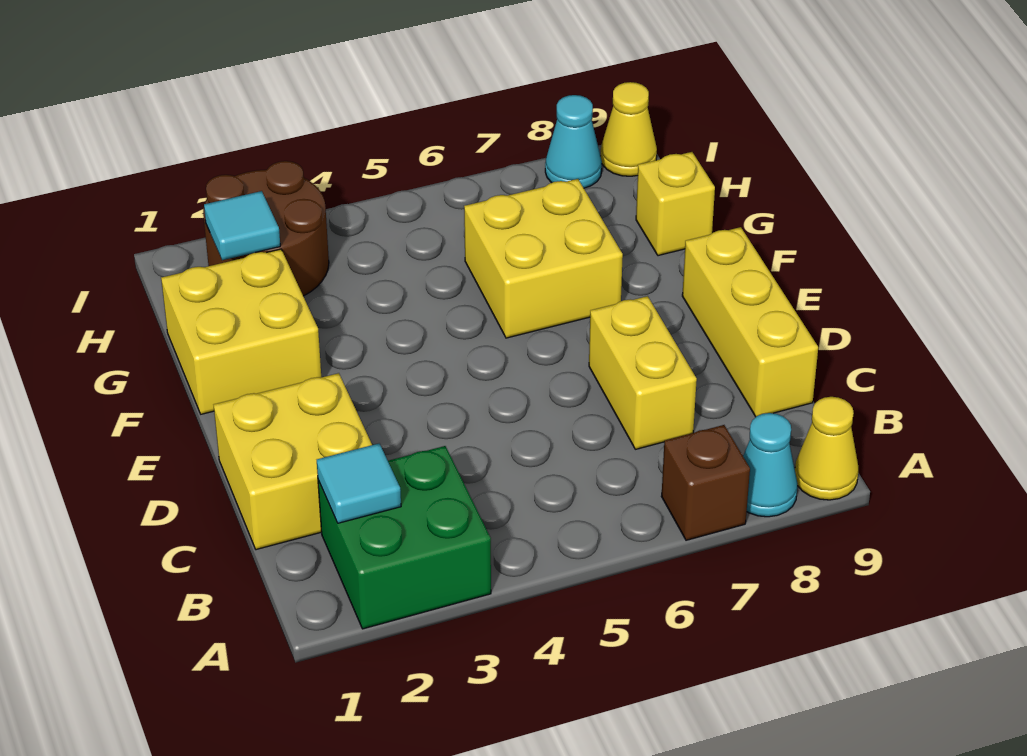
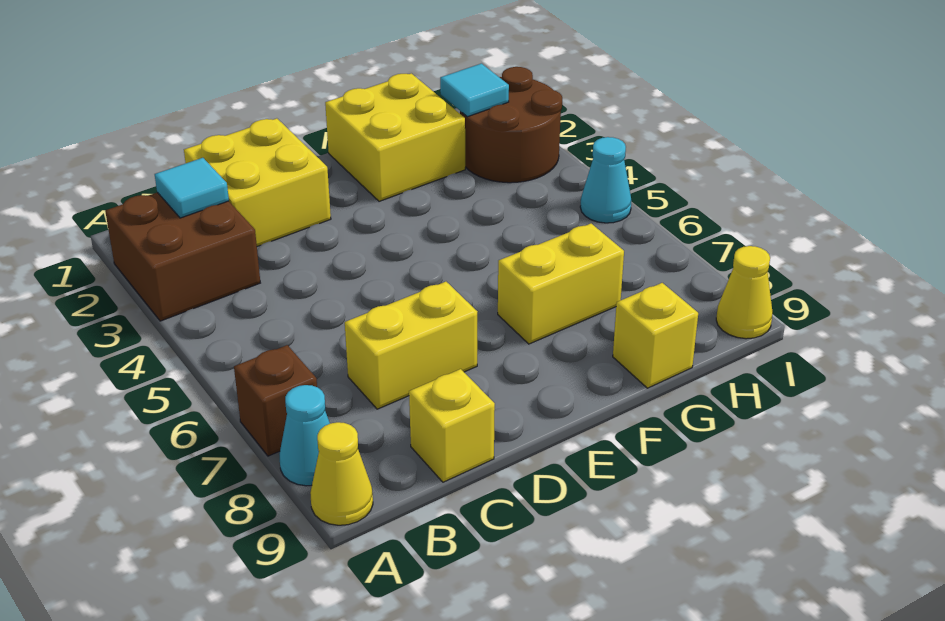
green 2x2 brick [318,446,491,629] -> brown 2x2 brick [105,192,260,321]
yellow 1x3 brick [682,227,818,417] -> yellow 1x1 brick [409,369,495,482]
yellow 2x2 brick [464,179,623,338] -> yellow 1x2 brick [498,224,624,344]
cyan 1x1 cone [545,95,602,188] -> cyan 1x1 cone moved to [580,137,631,223]

